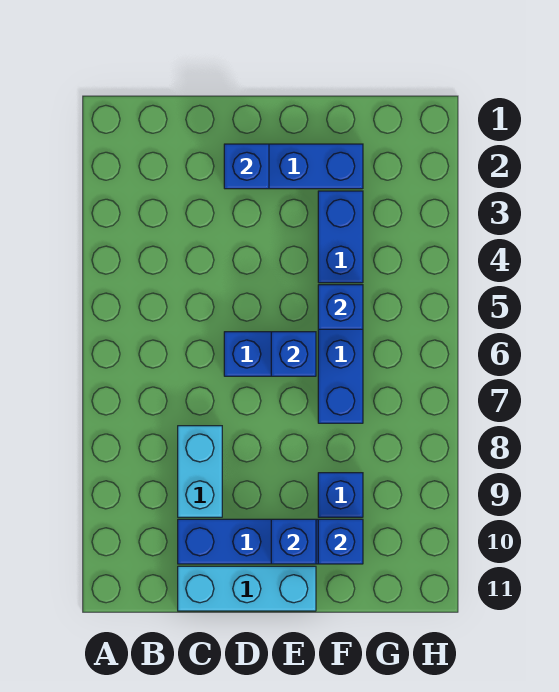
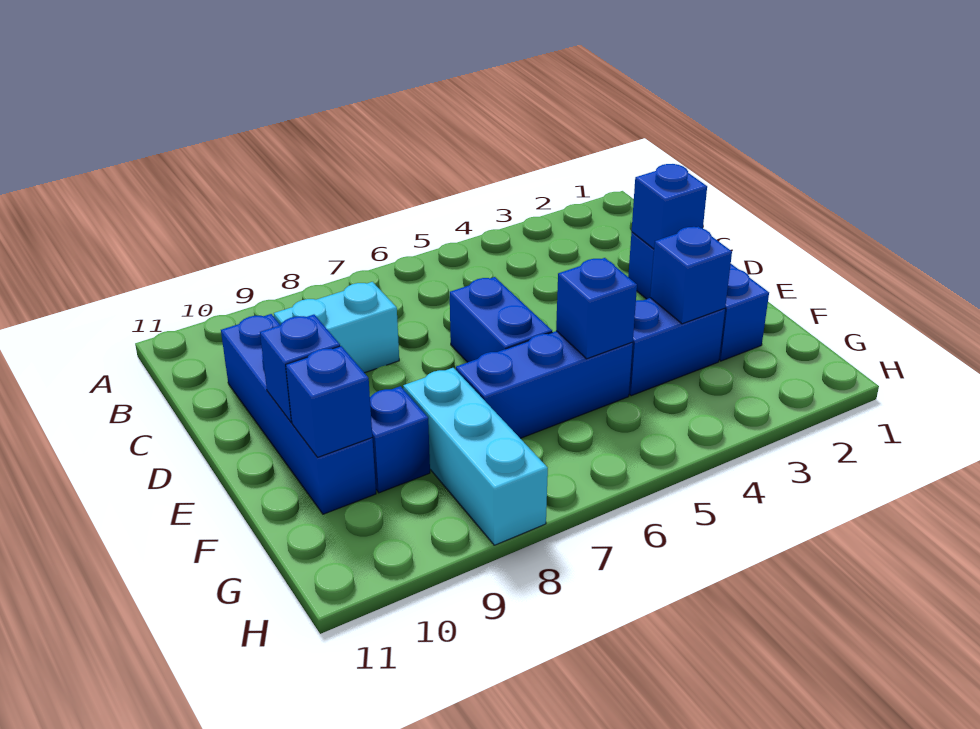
cyan 1x3 brick [178,566,316,611] -> cyan 1x3 brick moved to [403,368,548,545]
blue 1x1 brick [271,332,316,376] -> blue 1x1 brick moved to [650,227,732,324]

